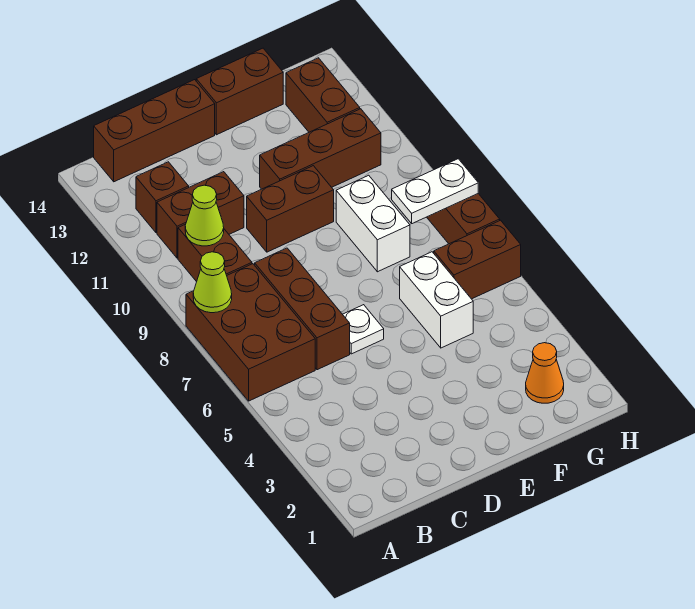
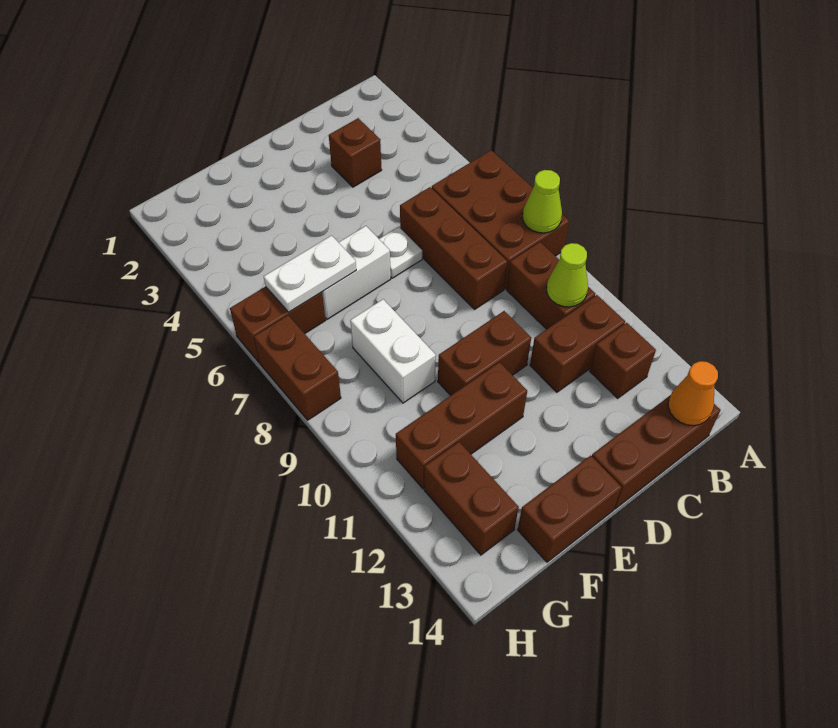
none -> brown 1x1 brick [329,118,382,187]
white 1x2 brick [400,252,473,348] -> white 1x2 brick turned to [322,226,391,319]
orange 1x1 cone [526,343,564,403] -> orange 1x1 cone moved to [668,361,718,426]
white 1x2 plate [392,159,478,224] -> white 1x2 plate moved to [264,236,356,312]

